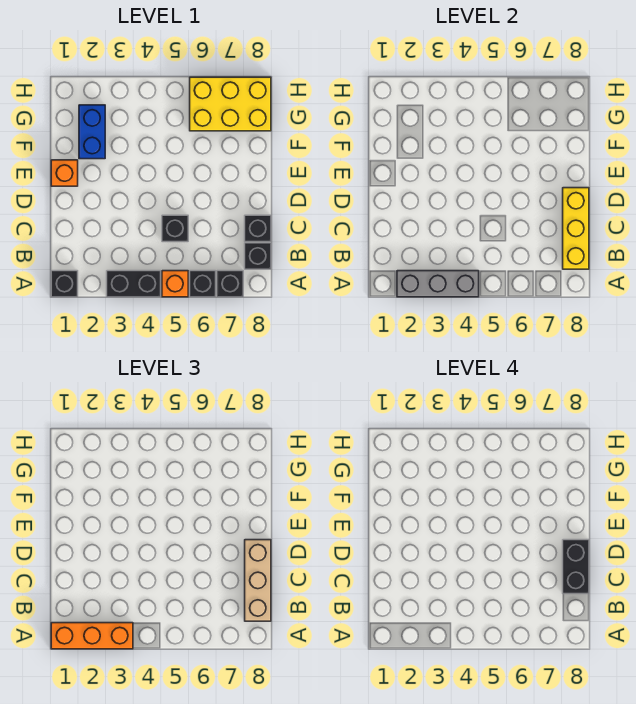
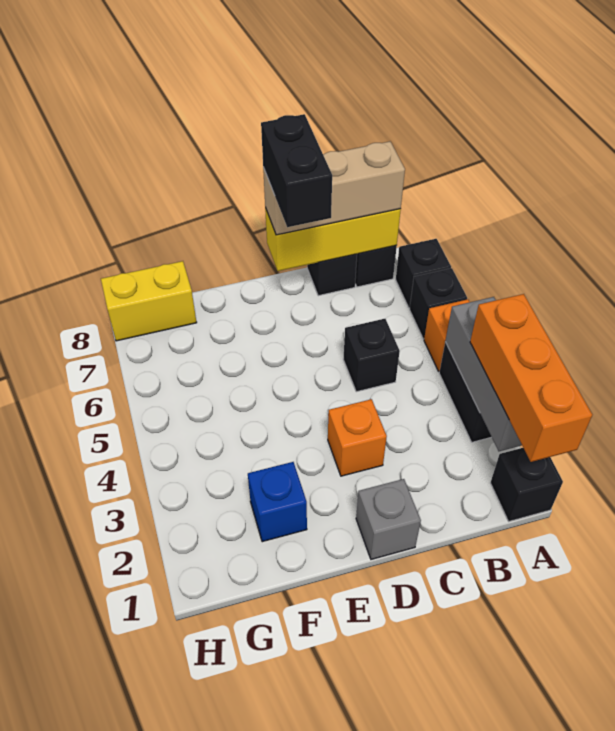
black 1x2 brick [563,540,589,594] -> black 1x2 brick turned to [261,114,332,227]
none -> grey 1x1 brick [356,479,421,559]
orange 1x1 brick [51,160,78,186] -> orange 1x1 brick moved to [328,399,387,476]
blue 1x2 brick [79,105,105,159] -> blue 1x1 brick [248,462,307,542]
yellow 2x3 brick [190,77,271,131] -> yellow 1x2 brick [101,261,197,341]

